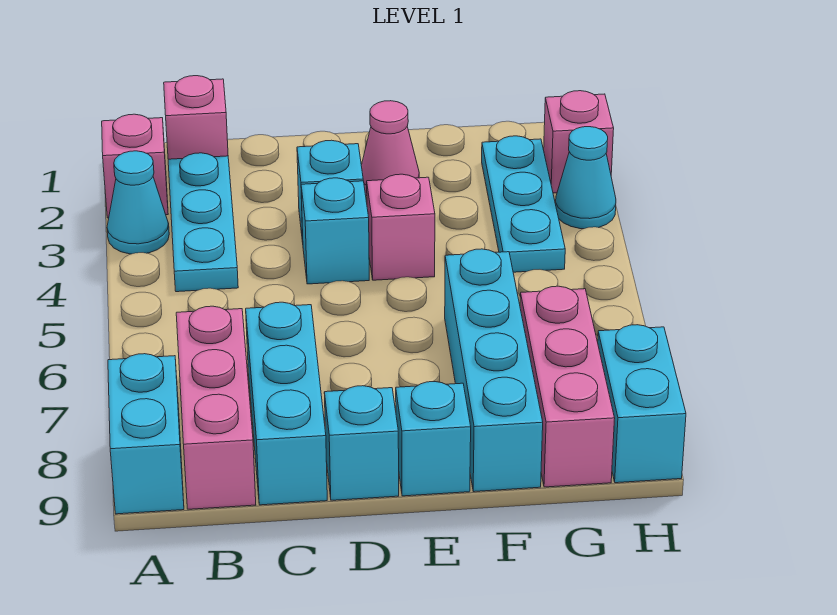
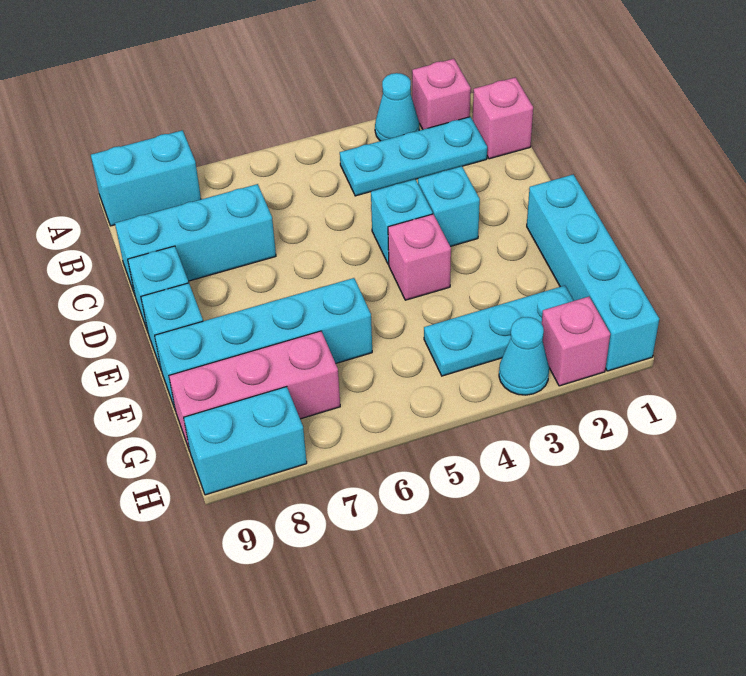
pink 1x3 brick [176,306,256,509] -> none
none -> cyan 1x4 brick [527,175,659,371]
pink 1x1 cone [361,101,419,196] -> none

